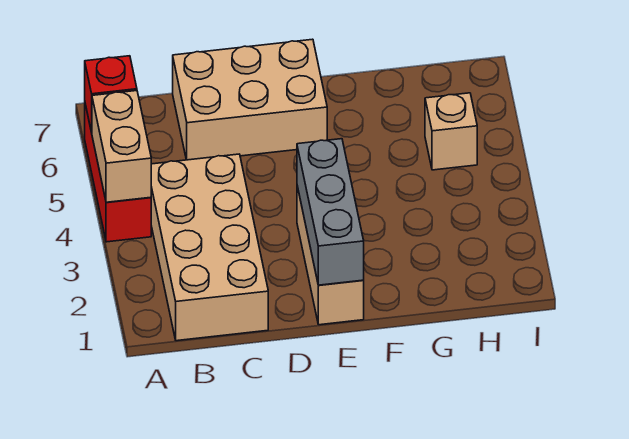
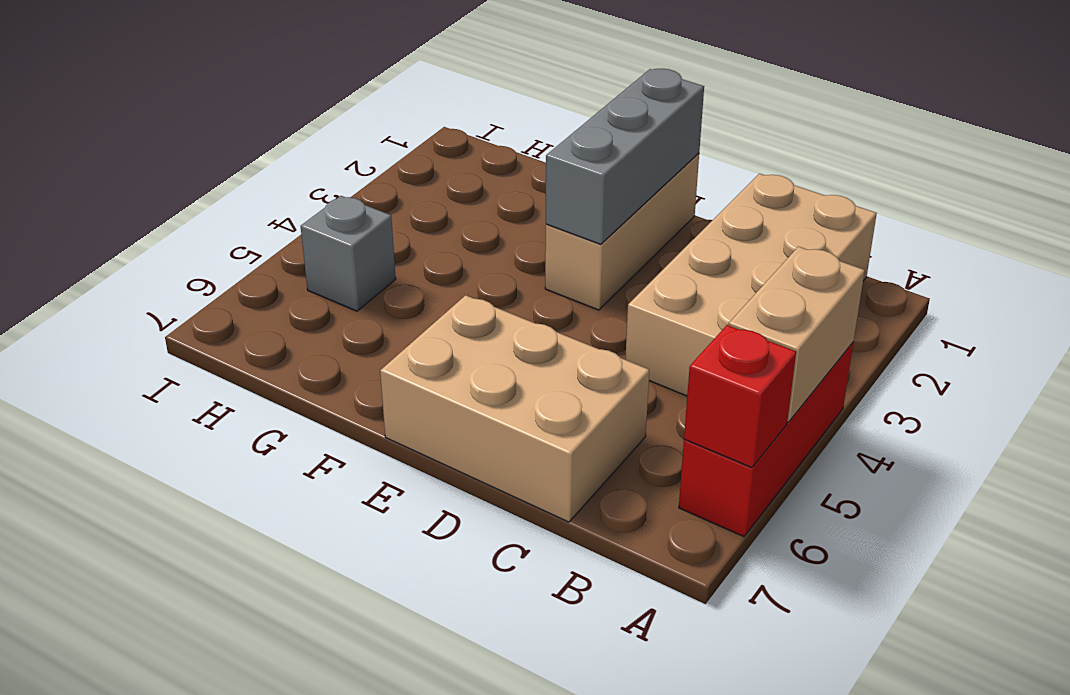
tan 1x1 brick [425,93,477,170] -> grey 1x1 brick [301,196,396,311]

